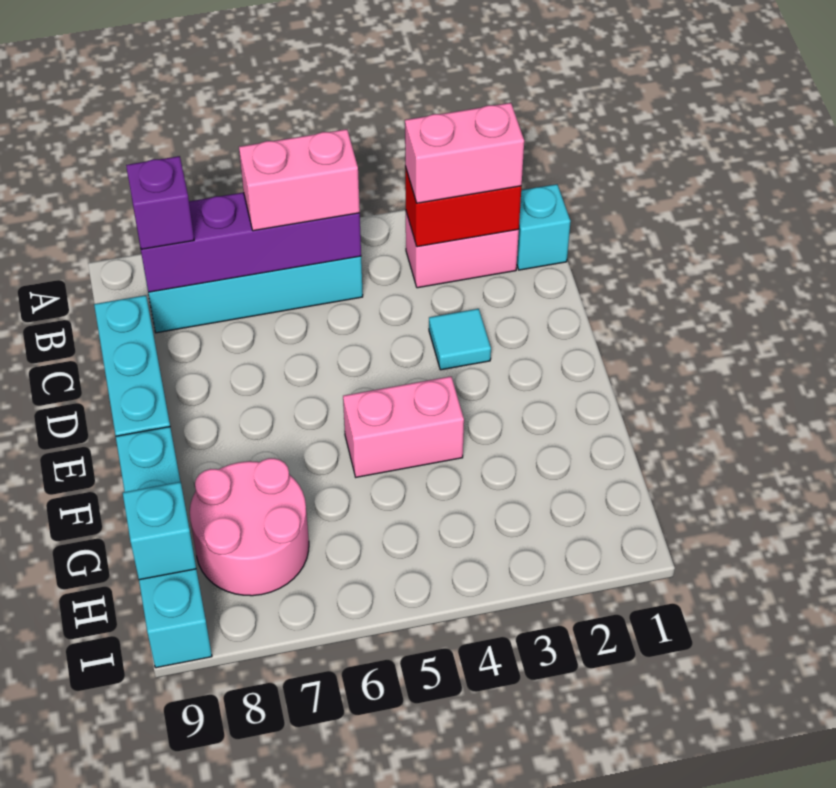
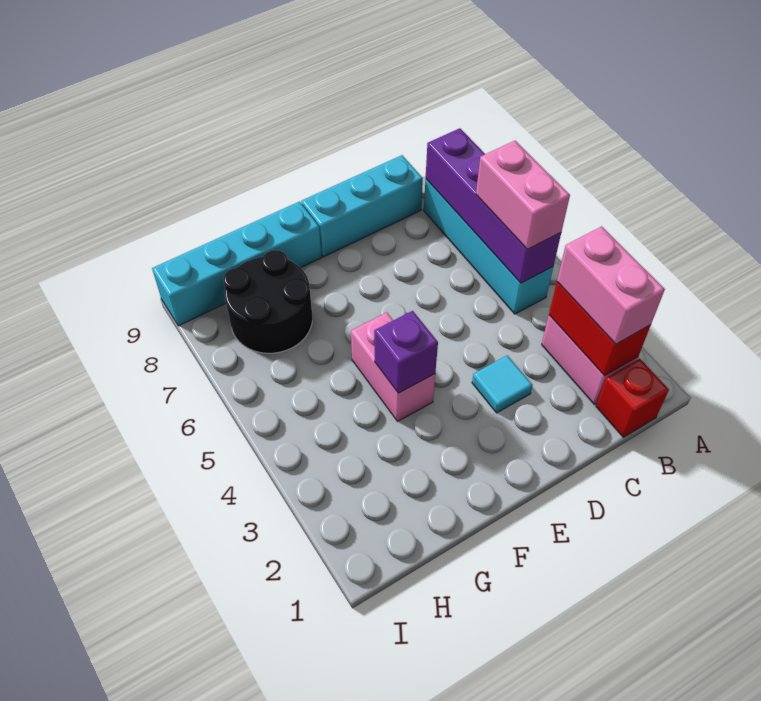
cyan 1x1 brick [517,184,571,270] -> red 1x1 brick [596,359,669,437]
purple 1x1 brick [126,156,194,249] -> purple 1x1 brick moved to [374,311,438,393]
pink 2x2 round brick [190,458,309,596] -> black 2x2 round brick [223,250,312,353]
cyan 1x1 brick [123,482,196,580] -> none

